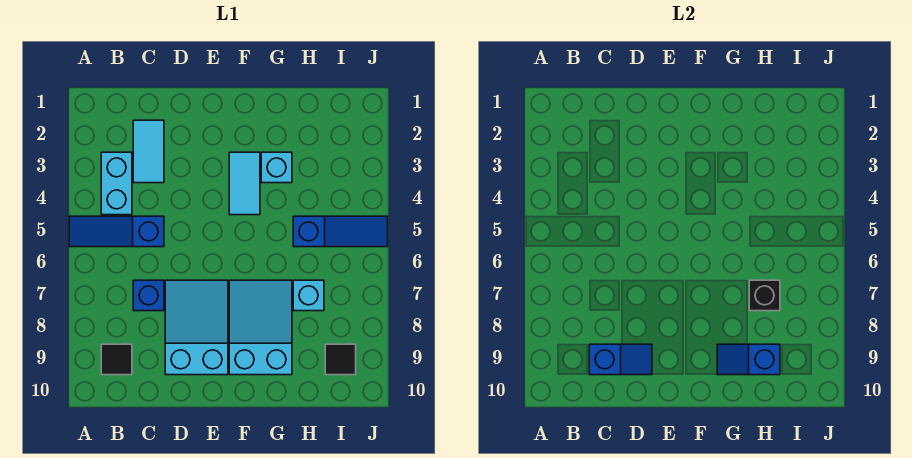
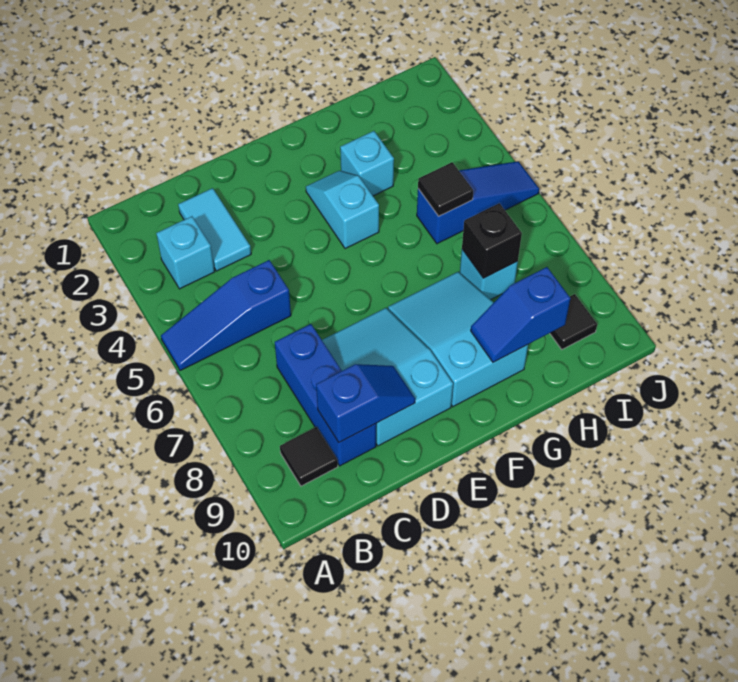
cyan 1x2 brick [101,152,132,215] -> cyan 1x1 brick [156,216,215,289]
blue 1x1 brick [133,280,164,311] -> blue 1x3 brick [275,324,376,466]
cyan 1x2 tile [229,152,260,215] -> cyan 1x2 slope [306,171,379,249]
none -> black 1x1 tile [418,162,473,216]

